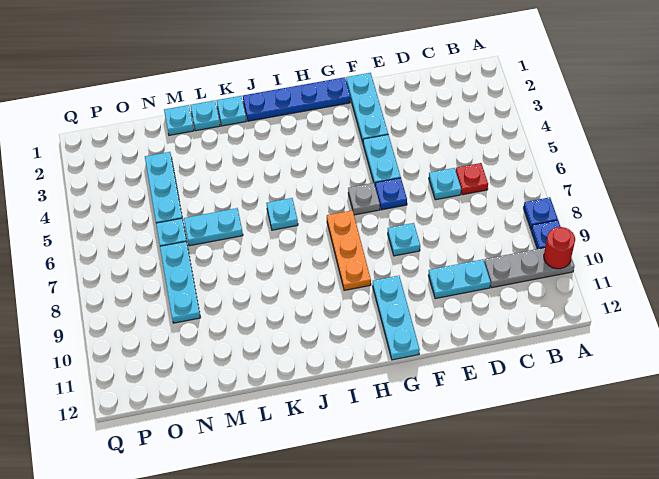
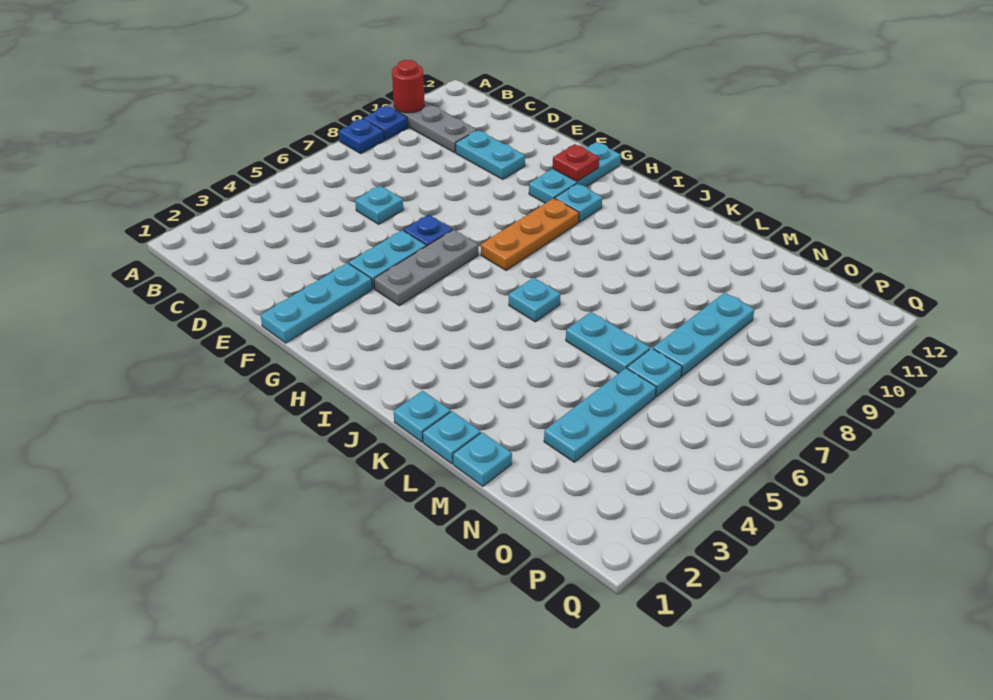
red 1x1 plate [456,163,488,195] -> red 1x1 plate moved to [553,144,599,181]
cyan 1x1 plate [388,223,420,256] -> cyan 1x1 plate moved to [555,184,602,222]
blue 1x4 plate [243,77,350,121] -> none
grey 1x1 plate [348,183,380,215] -> grey 1x3 plate [374,230,478,306]

